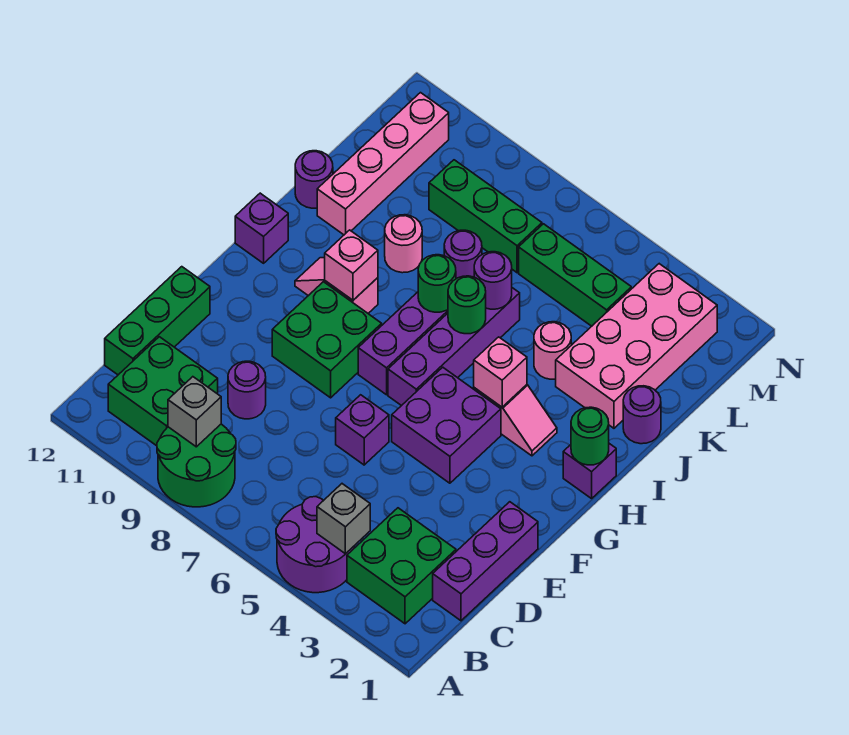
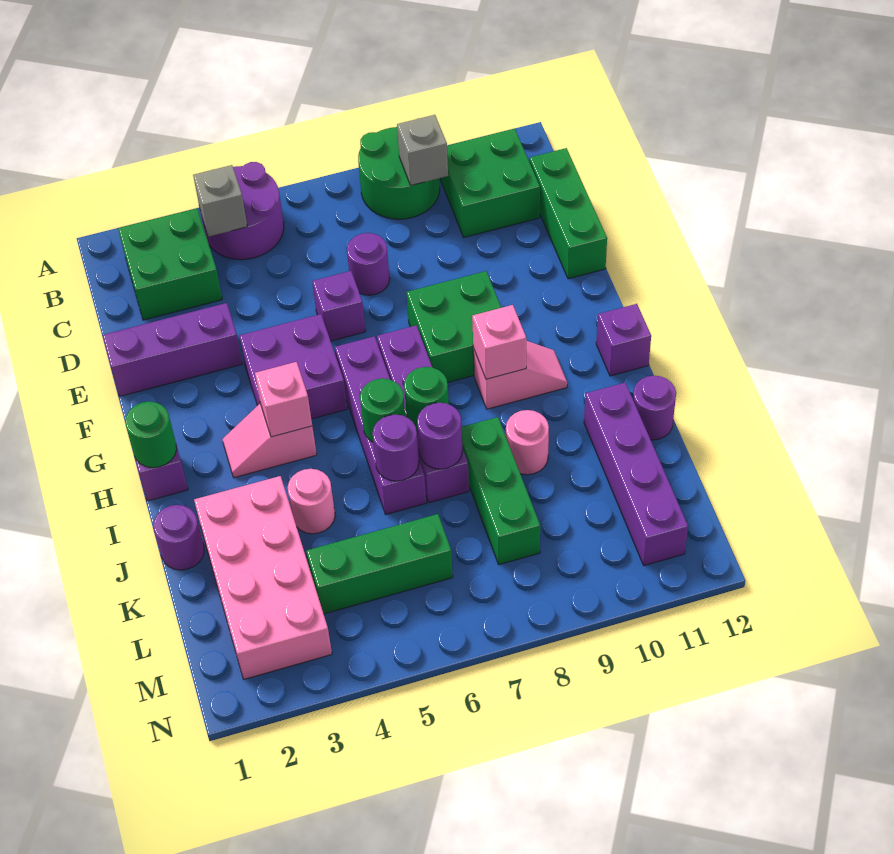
purple 1x3 brick [433,502,538,621] -> purple 1x3 brick turned to [103,303,242,397]
purple 1x1 round brick [228,361,266,419] -> purple 1x1 round brick moved to [347,233,390,295]
pink 1x4 brick [317,93,449,235] -> purple 1x4 brick [584,382,688,566]
green 1x3 brick [429,160,542,273] -> green 1x3 brick turned to [462,417,540,565]

